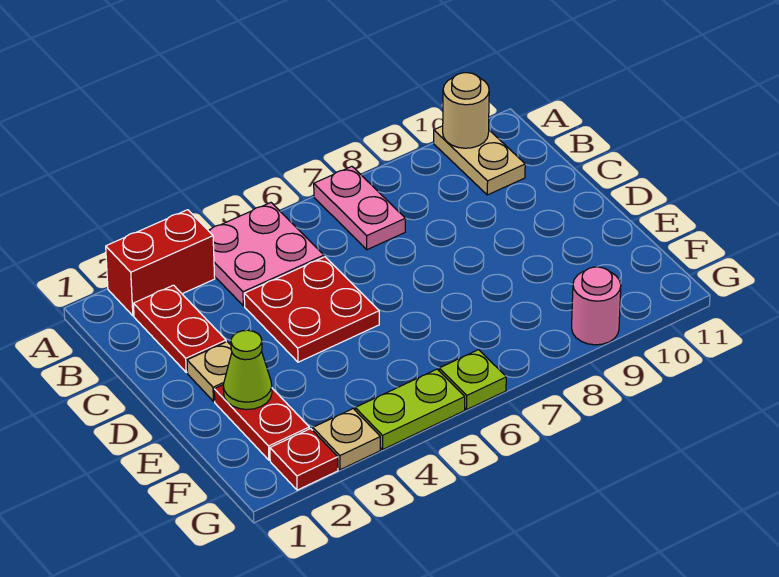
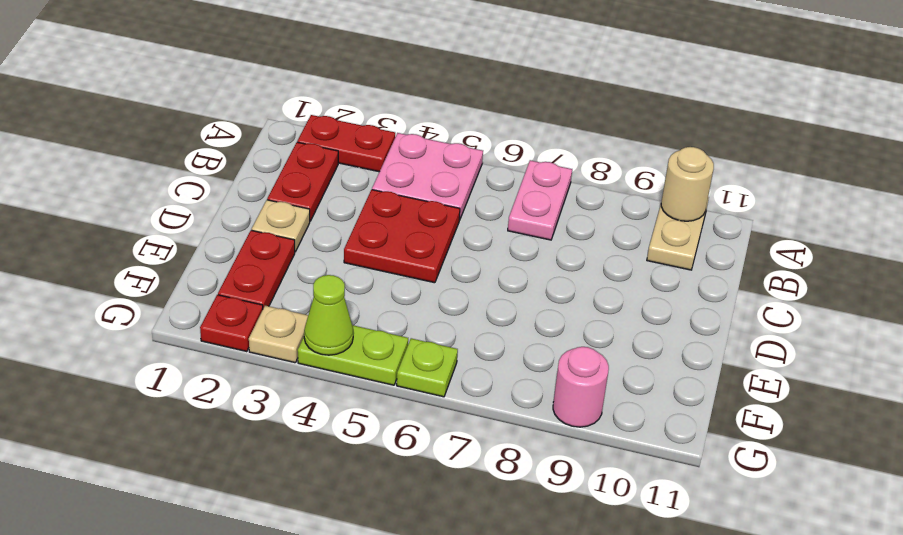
red 1x2 brick [106,210,215,316] -> red 1x2 plate [297,115,395,172]
lime 1x1 cone [223,330,272,410] -> lime 1x1 cone moved to [304,275,353,355]

